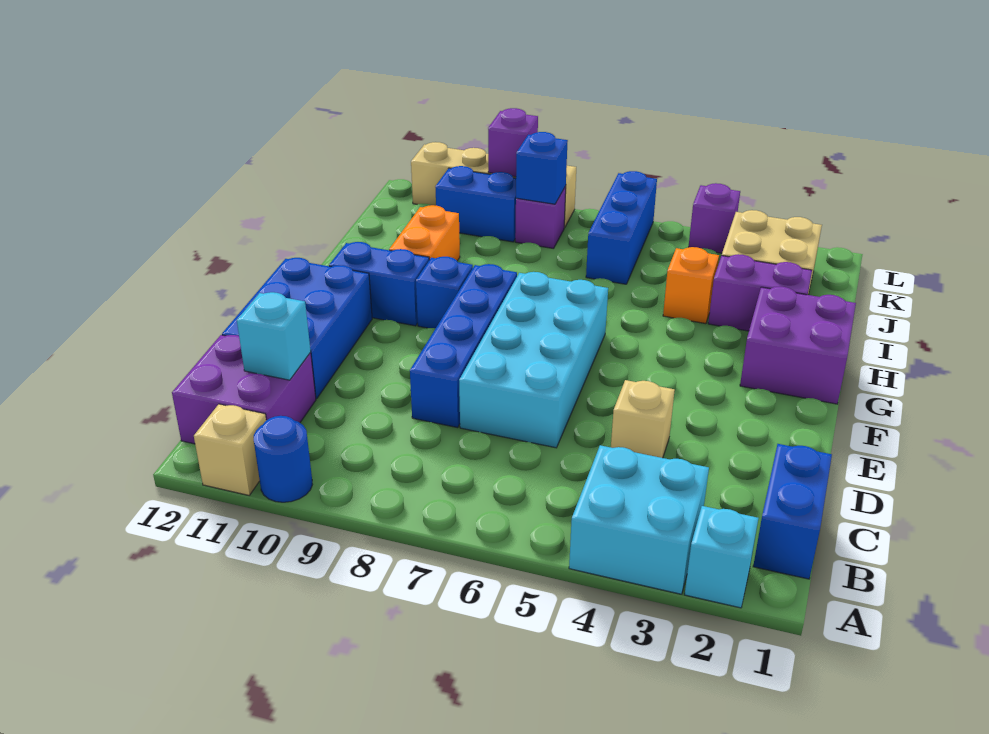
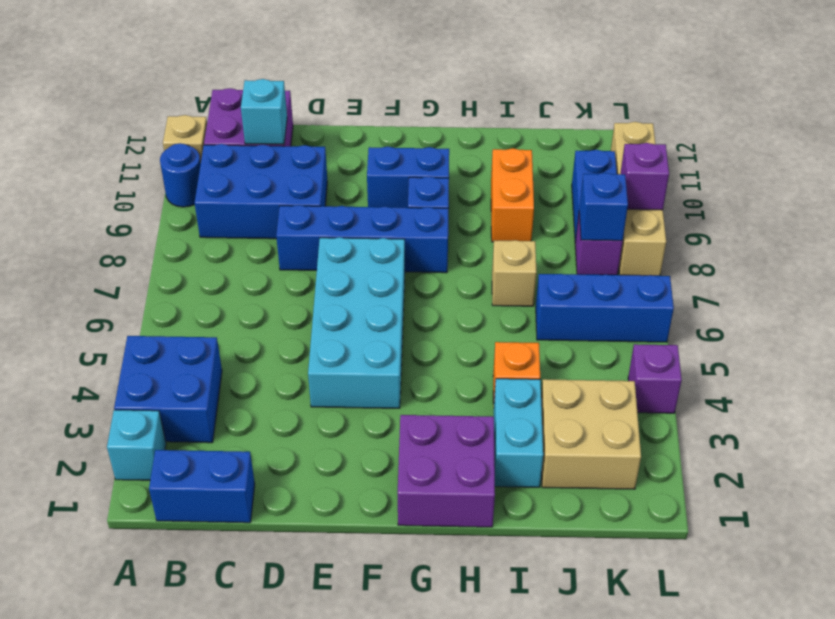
cyan 2x2 brick [569,445,709,594] -> blue 2x2 brick [114,336,222,443]
tan 1x1 brick [611,380,675,458] -> tan 1x1 brick moved to [492,240,536,306]
cyan 2x4 brick [459,272,608,448] -> cyan 2x4 brick turned to [308,237,405,408]
blue 2x3 brick [222,258,372,399] -> blue 2x3 brick moved to [195,144,327,239]
blue 1x2 brick [329,242,429,326] -> blue 1x2 brick turned to [367,147,449,208]
orange 1x2 brick [389,205,460,261] -> orange 1x2 brick turned to [491,148,534,242]
purple 1x2 brick [708,254,812,331] -> cyan 1x2 brick [494,379,543,487]

